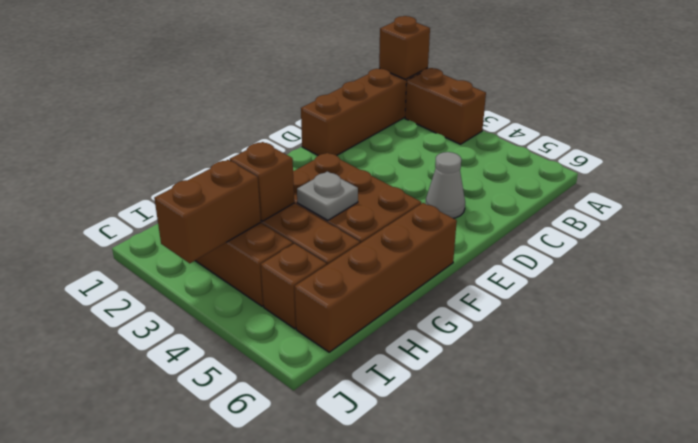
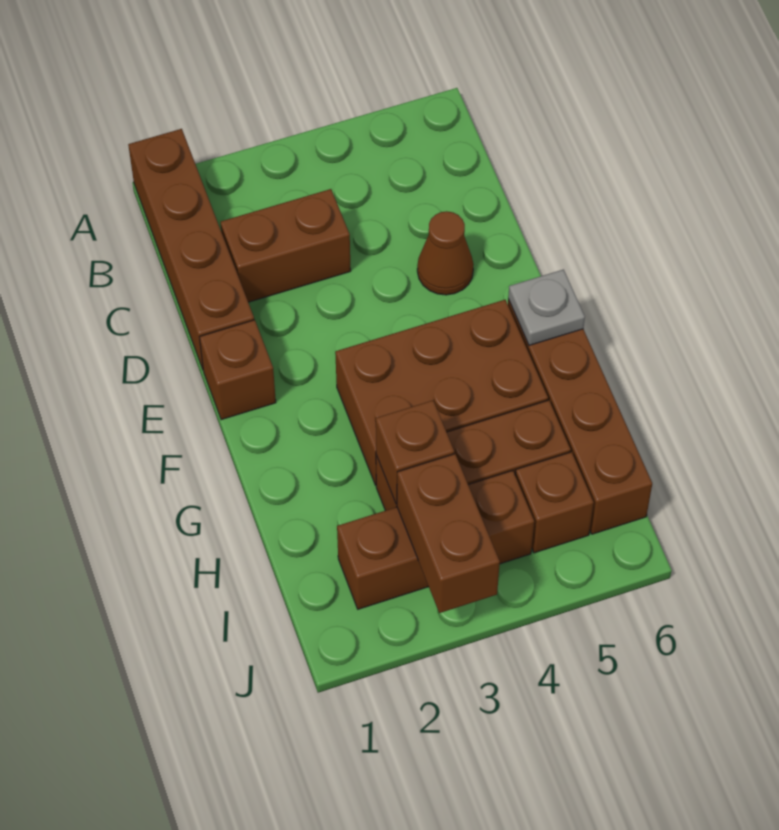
brown 1x1 brick [379,16,430,79] -> brown 1x1 brick moved to [200,320,276,420]
brown 1x2 brick [405,68,486,144] -> brown 1x2 brick moved to [221,189,351,302]
grey 1x1 cone [425,152,465,218] -> brown 1x1 cone [417,211,474,295]
grey 1x1 plate [297,171,358,220] -> grey 1x1 plate moved to [508,270,585,345]

